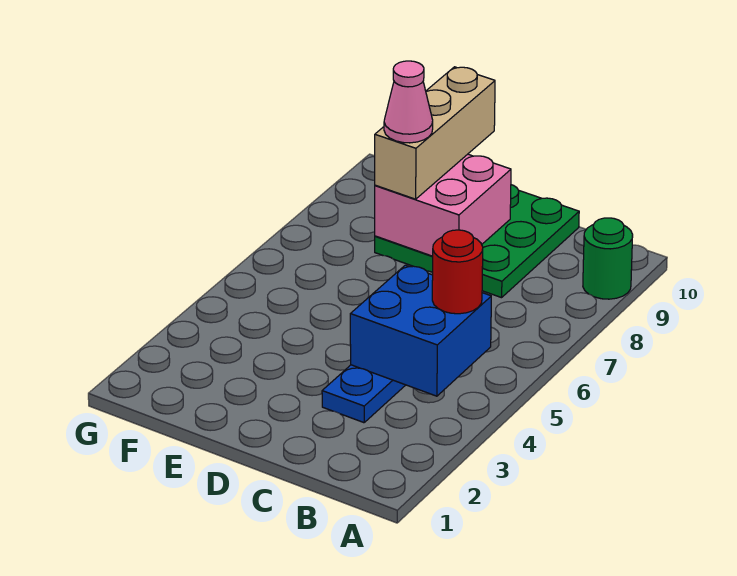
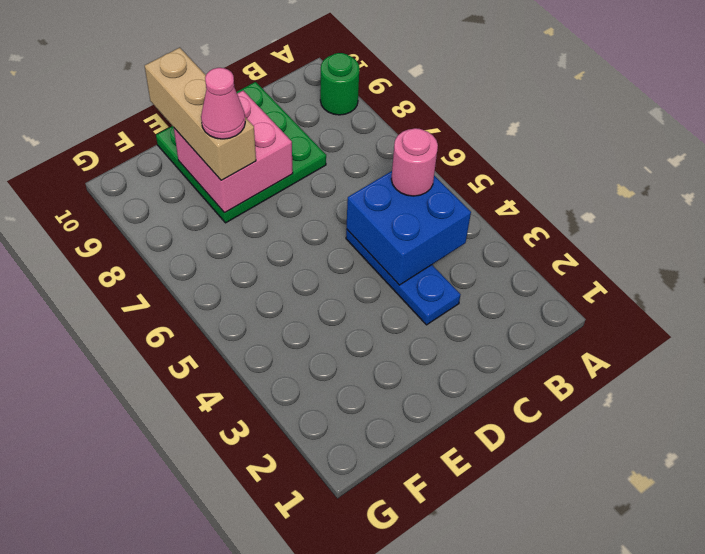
red 1x1 round brick [432,230,483,314] -> pink 1x1 round brick [391,128,438,196]

